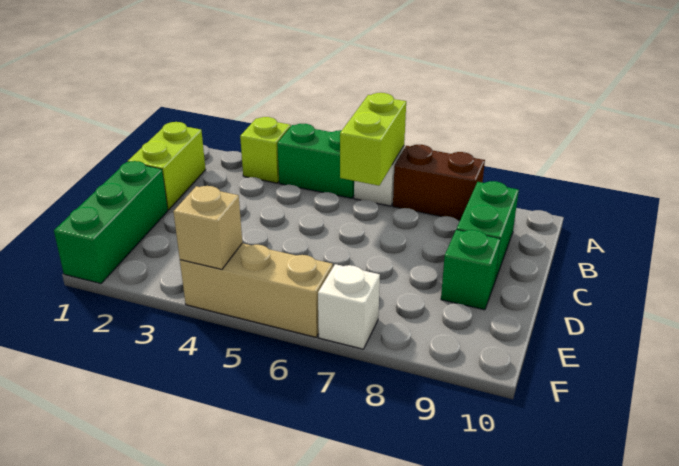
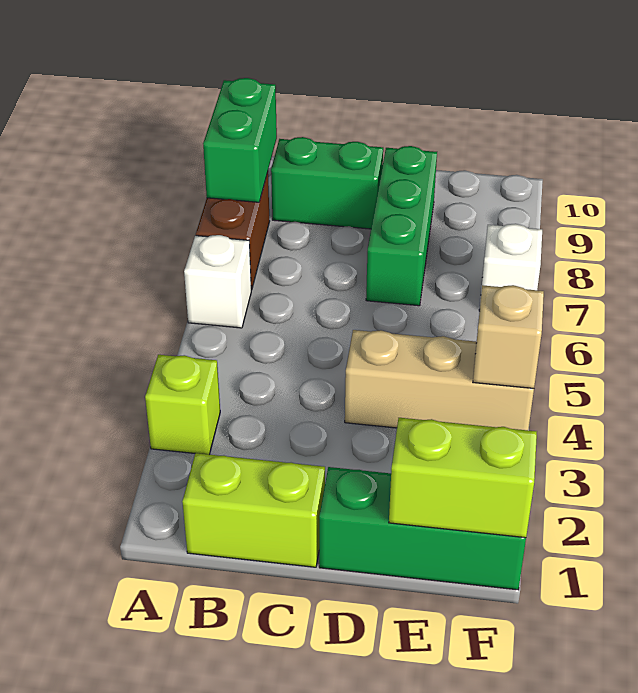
green 1x2 brick [277,124,354,198] -> green 1x2 brick moved to [203,78,277,202]
lime 1x2 brick [340,93,406,186] -> lime 1x2 brick moved to [389,418,537,538]
green 1x1 brick [441,229,500,310] -> green 1x3 brick [366,146,437,306]
tan 1x3 brick [180,243,333,337] -> tan 1x3 brick turned to [345,330,534,430]

